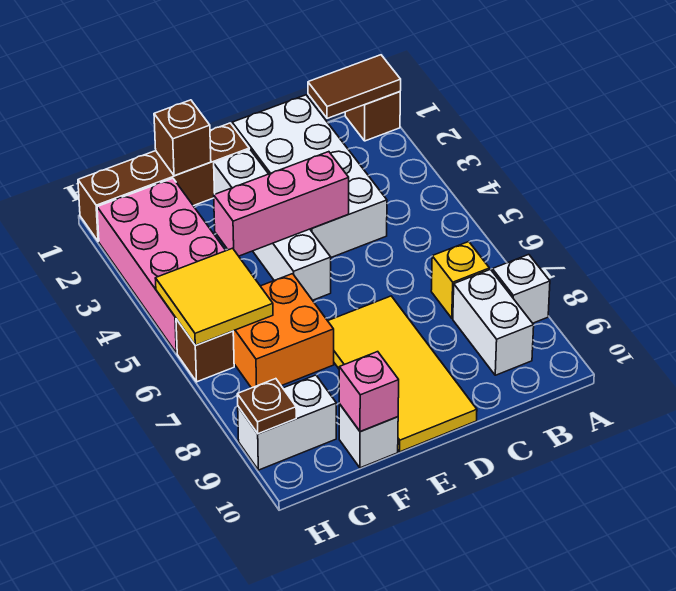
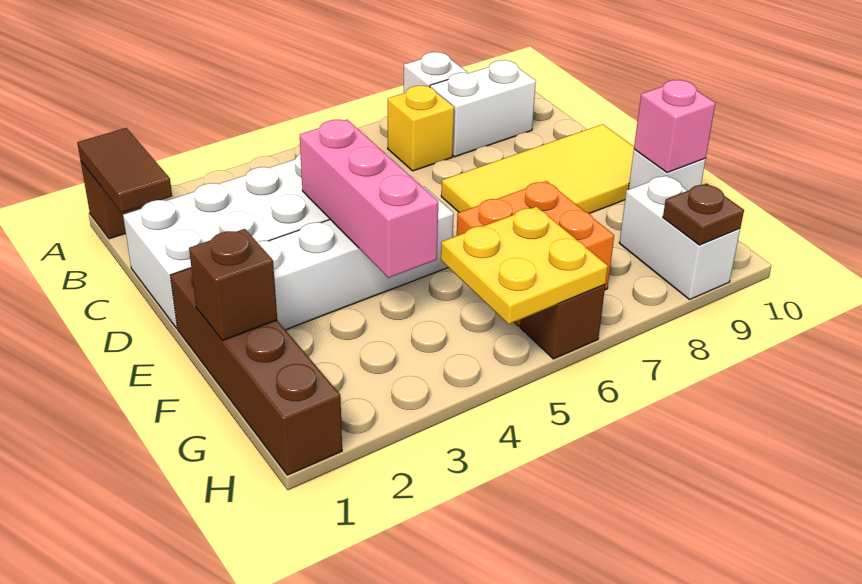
pink 2x4 brick [97,178,226,353] -> none
yellow 2x2 tile [155,248,273,345] -> yellow 2x2 plate [441,206,608,324]

